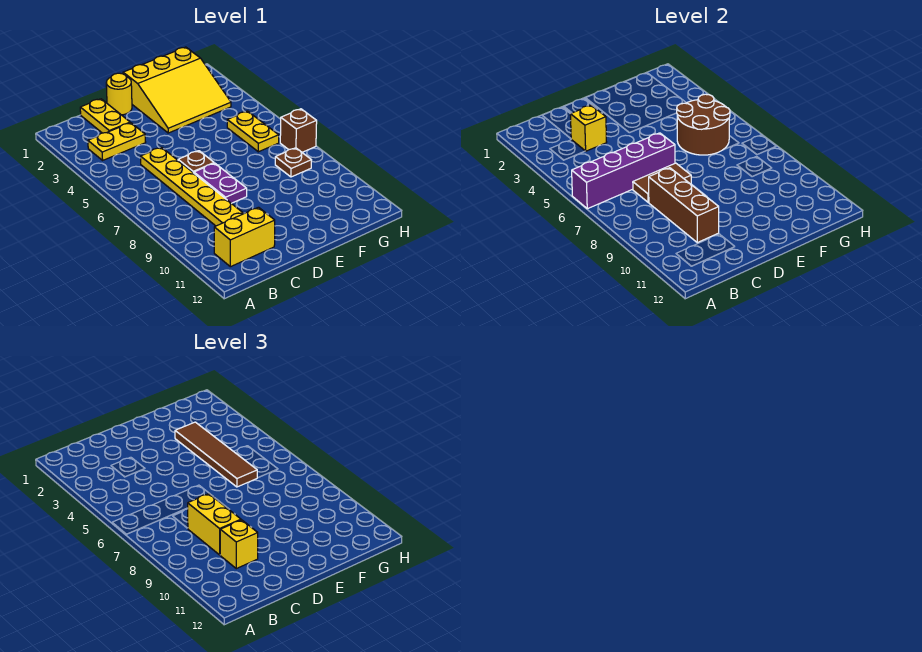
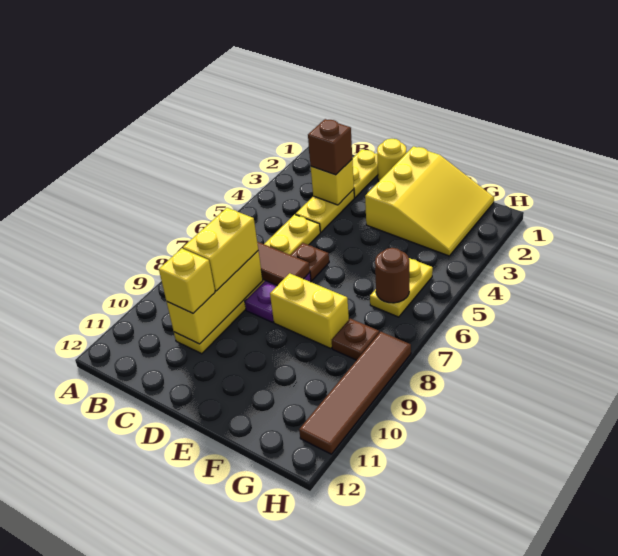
purple 1x4 brick [572,133,675,209] -> none
yellow 1x2 plate [88,123,146,160] -> yellow 1x2 plate turned to [296,189,354,232]
yellow 1x2 brick [214,207,275,267] -> yellow 1x2 brick moved to [270,273,349,348]
brown 1x3 brick [649,168,719,243] -> yellow 1x3 brick [167,251,263,344]
yellow 3x3 slope [123,47,231,133] -> yellow 3x3 slope turned to [365,146,494,256]
brown 1x4 tile [175,422,257,487] -> brown 1x4 tile moved to [299,332,411,454]
brown 2x2 round brick [677,94,730,155] -> brown 1x1 round brick [375,248,409,303]
brown 1x1 brick [280,109,317,152] -> brown 1x1 brick moved to [308,119,352,175]

